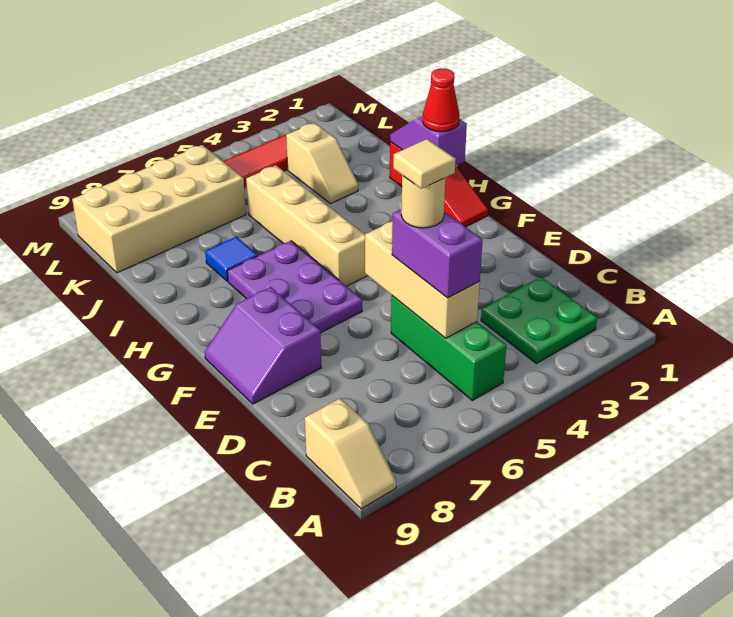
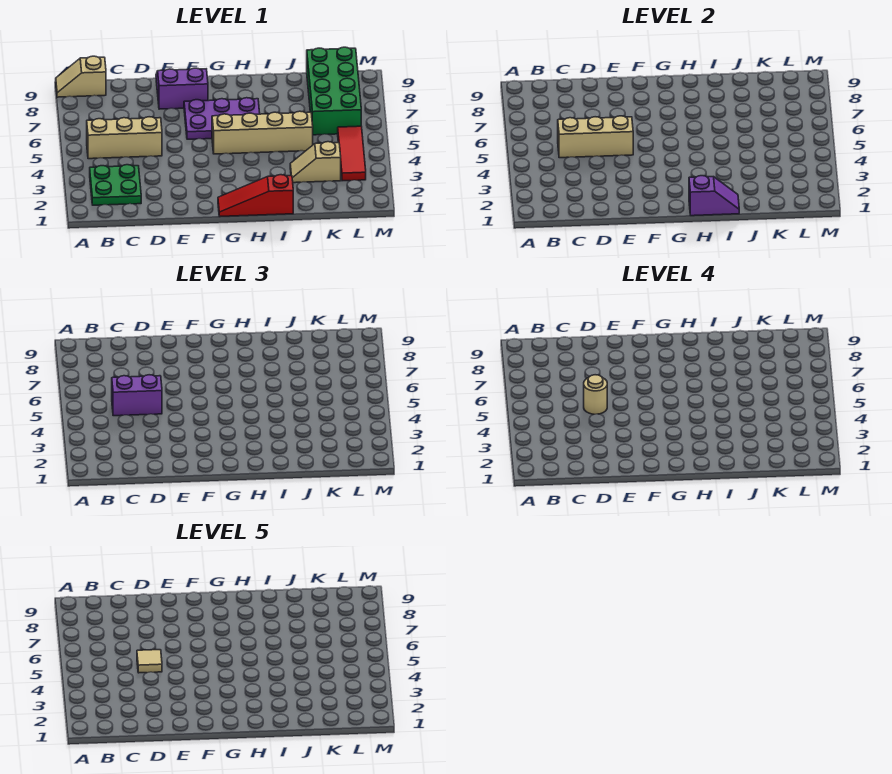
green 1x3 brick [391,296,506,400] -> tan 1x3 brick [87,117,162,159]
red 1x1 cone [423,68,460,132] -> none
blue 1x1 tile [205,237,258,281] -> none
tan 2x4 brick [72,145,246,273] -> green 2x4 brick [307,47,361,135]

